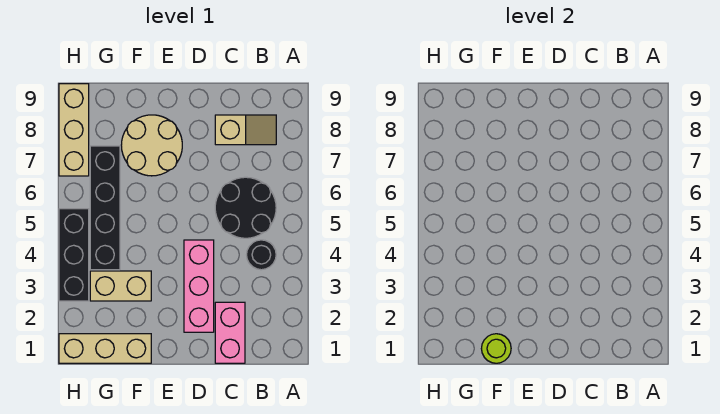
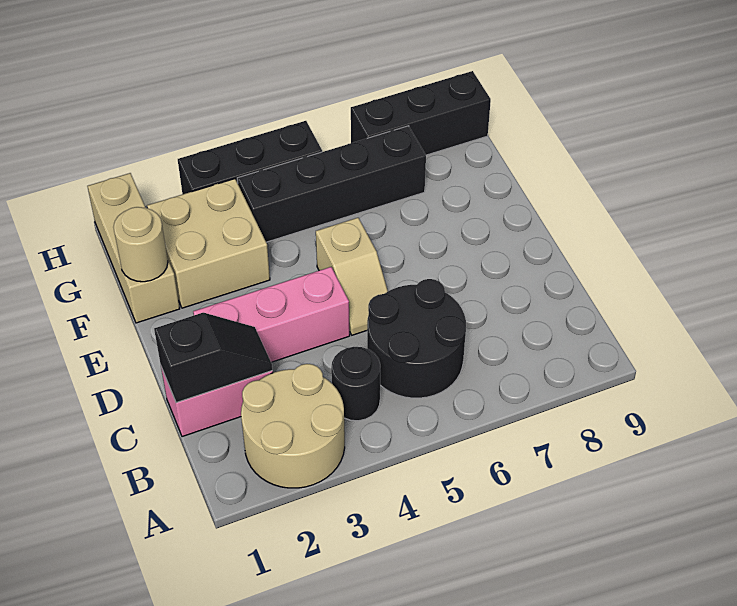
tan 1x2 slope [215,115,276,145] -> tan 1x2 slope moved to [316,218,388,335]
none -> black 1x2 slope [154,313,272,403]
tan 2x2 round brick [121,115,182,176] -> tan 2x2 round brick moved to [241,364,345,488]
lime 1x1 round brick [481,334,511,363] -> tan 1x1 round brick [113,207,168,282]
tan 1x2 brick [90,271,151,301] -> tan 2x2 brick [147,179,270,308]
tan 1x3 brick [59,84,89,176] -> black 1x3 brick [351,71,491,155]

